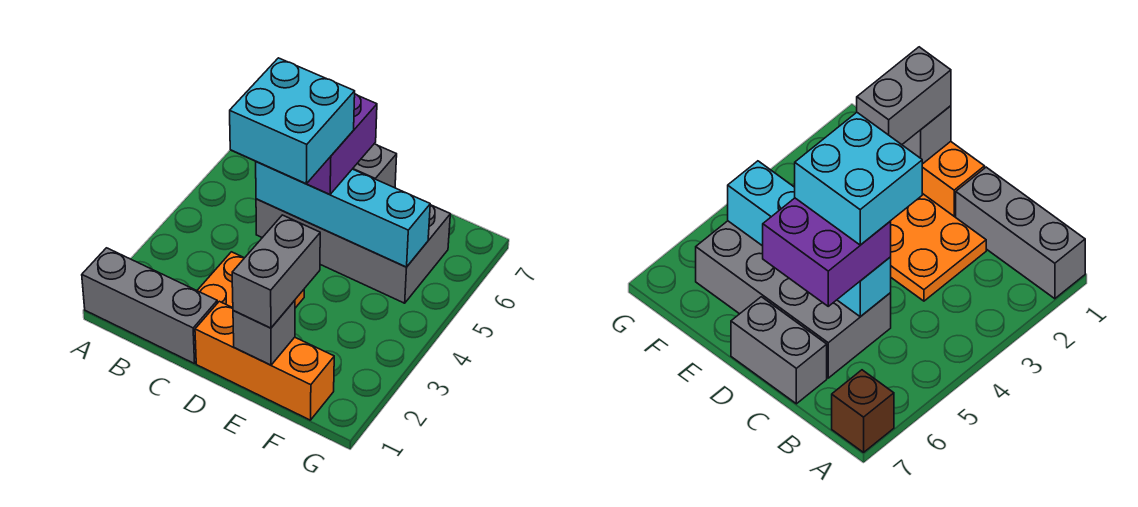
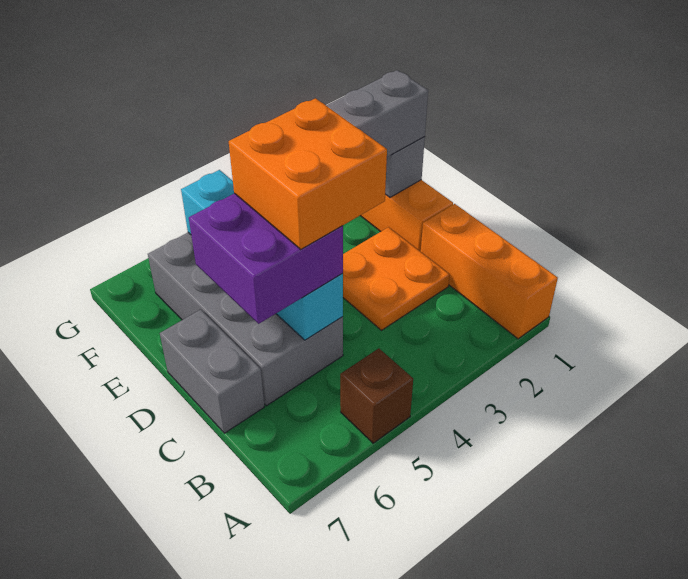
grey 1x3 brick [82,248,217,364] -> orange 1x3 brick [421,204,558,339]
brown 1x1 brick [832,370,894,452] -> brown 1x1 brick moved to [340,348,413,443]
cyan 2x2 brick [230,58,355,184] -> orange 2x2 brick [229,98,387,249]

